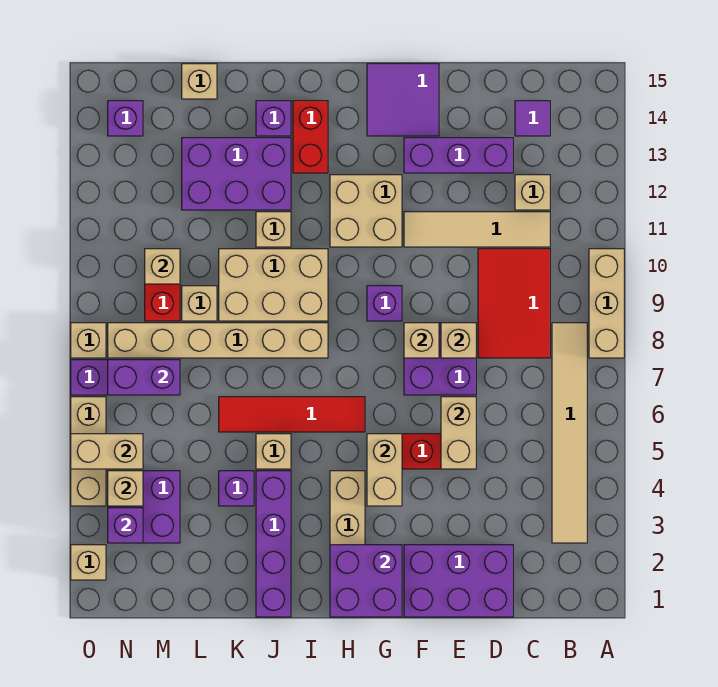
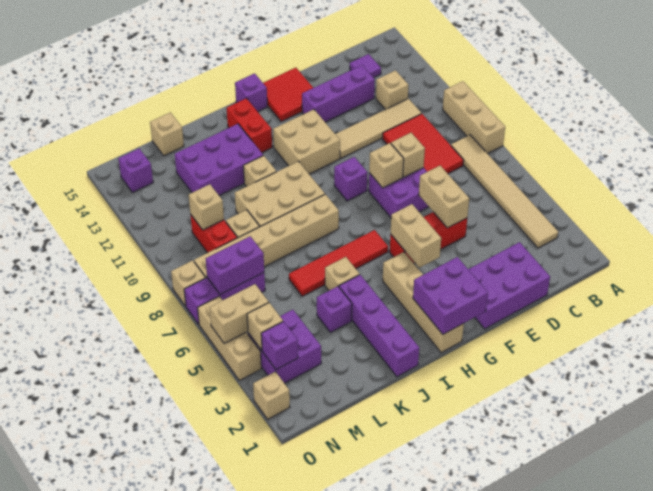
purple 2x2 tile [367,64,439,136] -> red 2x2 tile [263,68,313,122]
purple 1x1 brick [256,101,291,136] -> purple 1x1 brick moved to [235,73,267,112]

